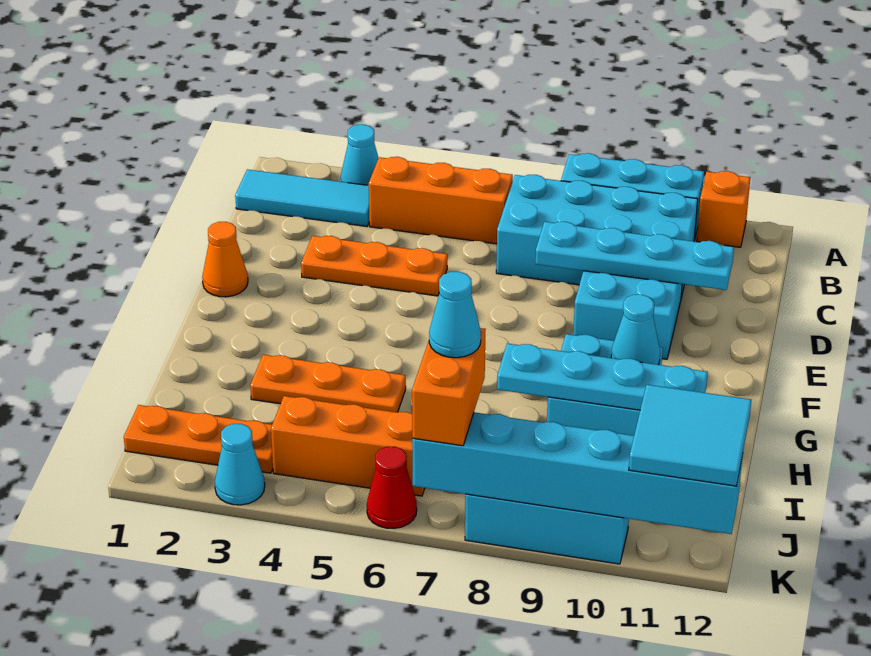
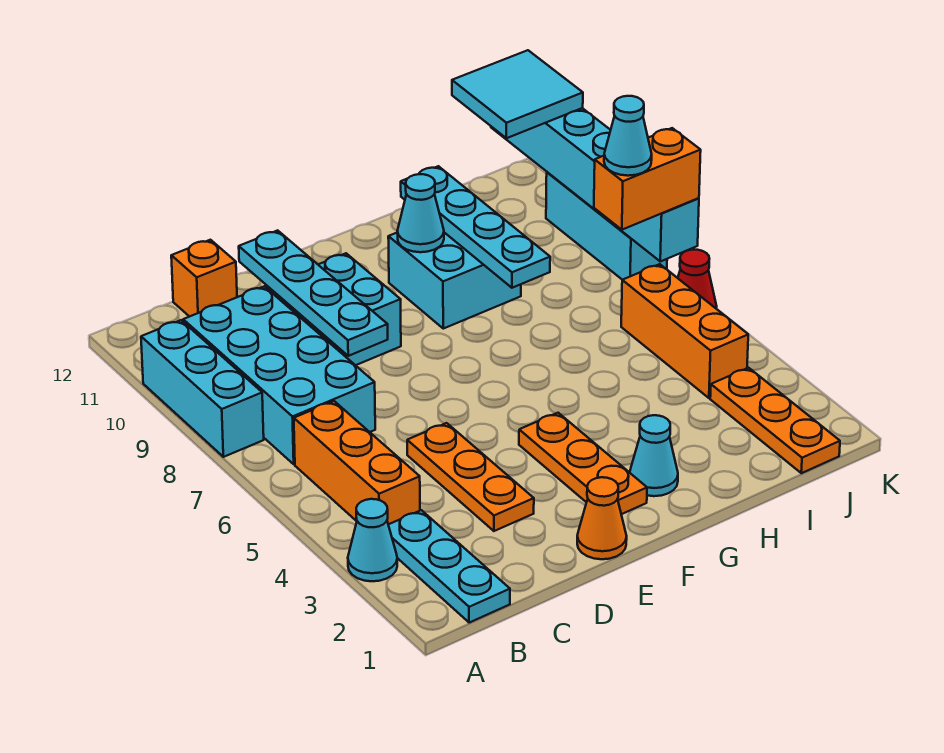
orange 1x1 brick [697,171,750,247] -> orange 1x1 brick moved to [171,240,237,317]
cyan 1x3 tile [235,169,369,226] -> cyan 1x3 plate [388,510,510,623]
orange 1x3 plate [250,355,406,412] -> orange 1x3 plate moved to [519,413,647,514]
cyan 1x1 cone [215,424,265,505] -> cyan 1x1 cone moved to [630,415,678,496]

